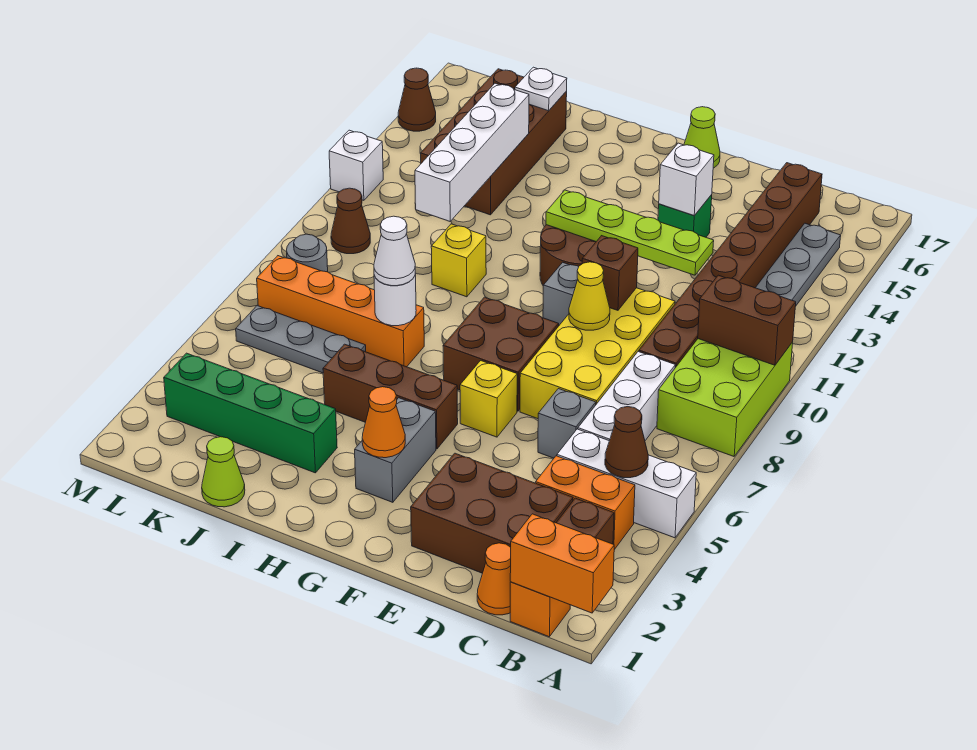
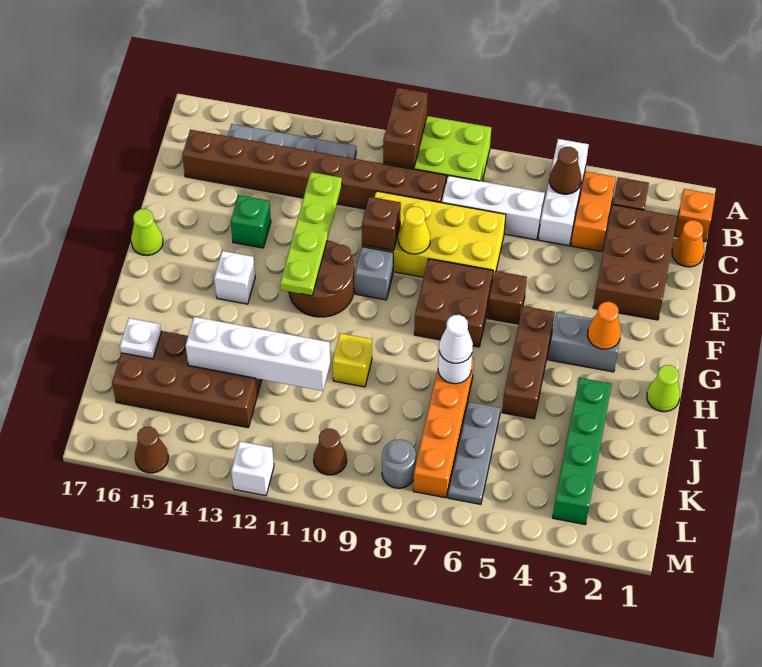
orange 1x2 brick [510,514,614,613] -> none
grey 1x1 brick [538,389,596,458] -> none
white 1x1 brick [659,143,714,216] -> white 1x1 brick moved to [214,251,255,304]
yellow 1x1 brick [460,361,517,437] -> brown 1x1 brick [487,271,527,324]
lime 1x1 cone [202,437,245,507] -> lime 1x1 cone moved to [647,365,680,412]

